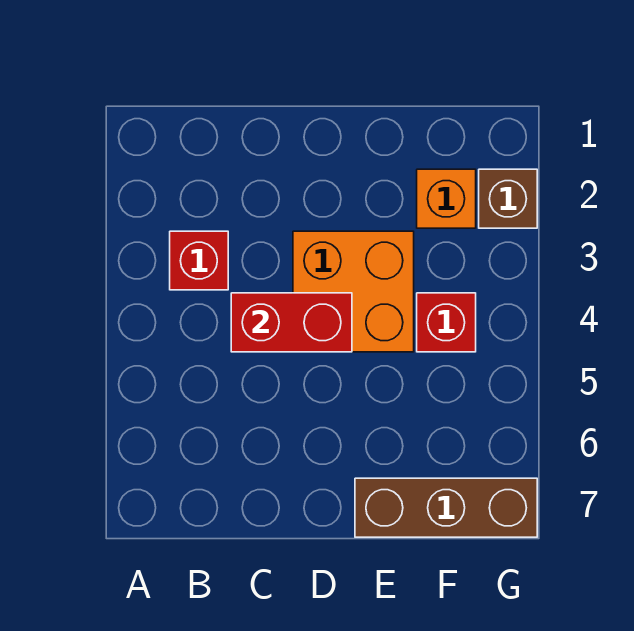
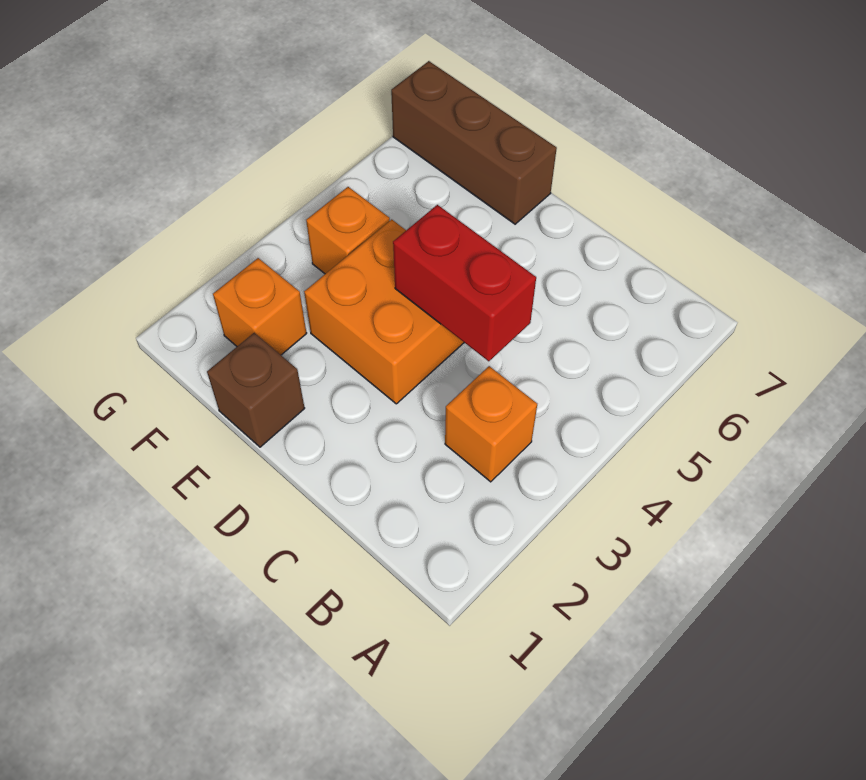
red 1x1 brick [170,231,228,290] -> orange 1x1 brick [445,366,537,482]
red 1x1 brick [417,293,476,352] -> orange 1x1 brick [306,187,390,274]
brown 1x1 brick [479,169,537,228] -> brown 1x1 brick moved to [207,333,305,447]

